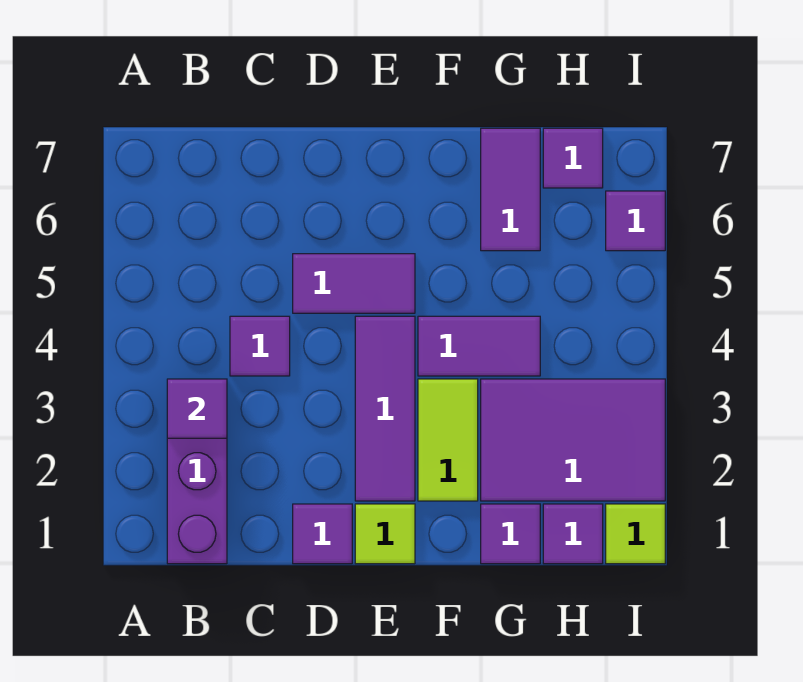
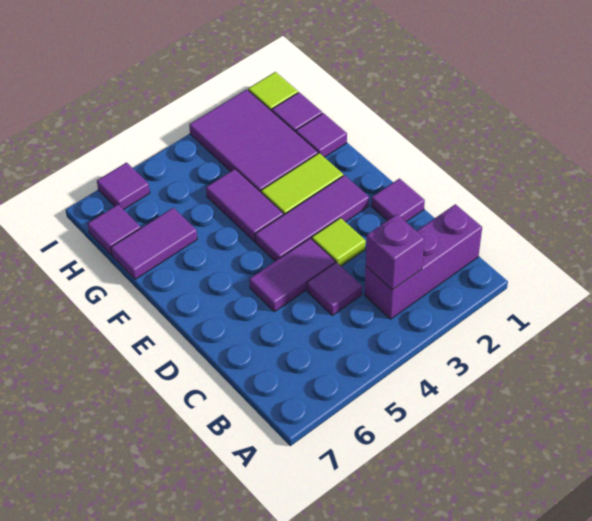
purple 1x1 tile [167,379,227,438] -> purple 1x1 brick [366,215,424,290]
purple 1x2 tile [293,254,415,313] -> purple 1x2 tile turned to [249,238,335,312]
lime 1x1 tile [355,504,415,564] -> lime 1x1 tile moved to [312,218,366,266]

